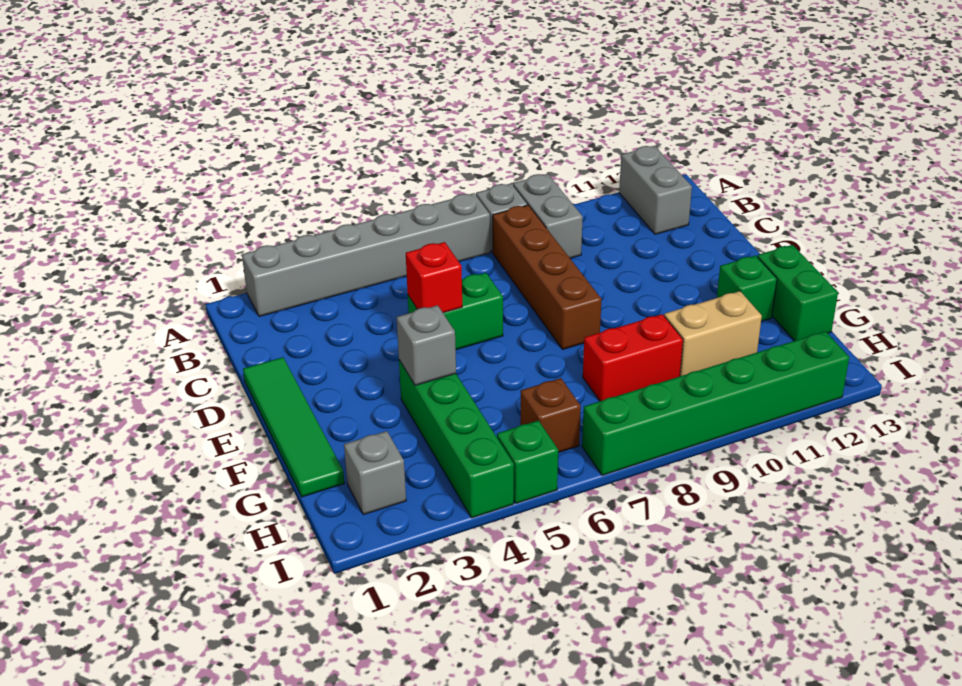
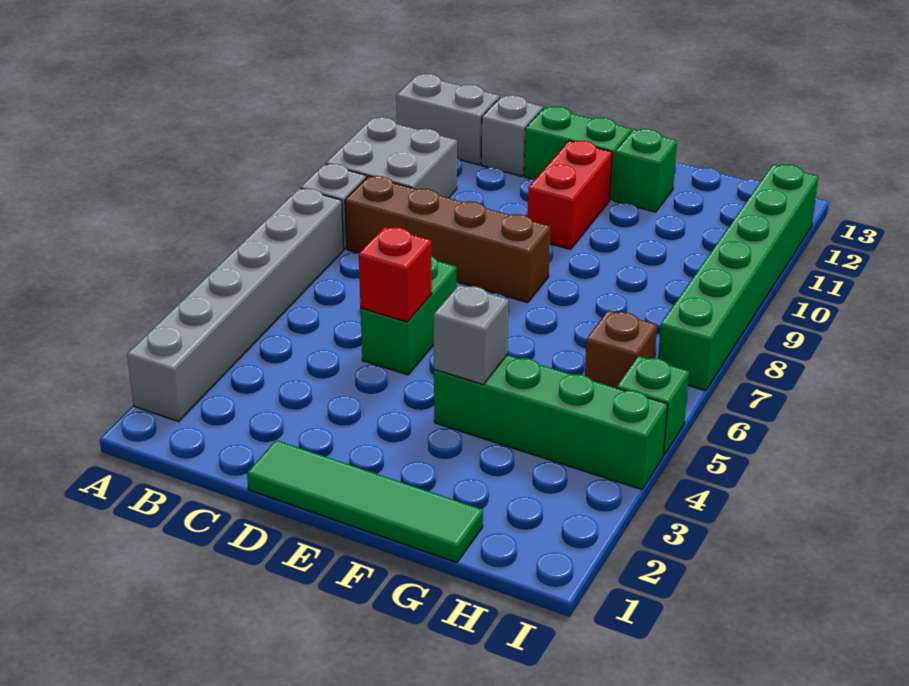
grey 1x2 brick [513,174,583,258] -> grey 2x2 brick [326,117,457,198]
green 1x2 brick [757,245,838,341] -> green 1x2 brick moved to [524,106,631,200]
red 1x2 brick [583,314,683,401] -> red 1x2 brick moved to [528,141,612,249]
tan 1x2 brick [664,291,762,376] -> none
grey 1x1 brick [344,431,406,515] -> grey 1x1 brick moved to [481,95,543,176]

